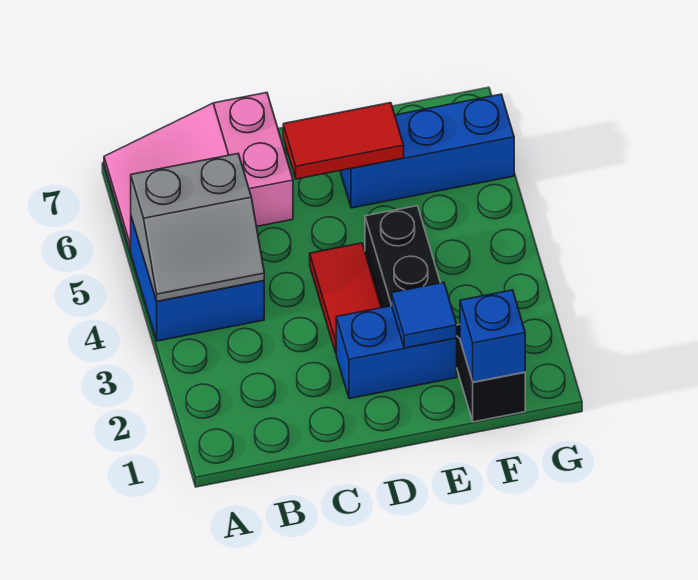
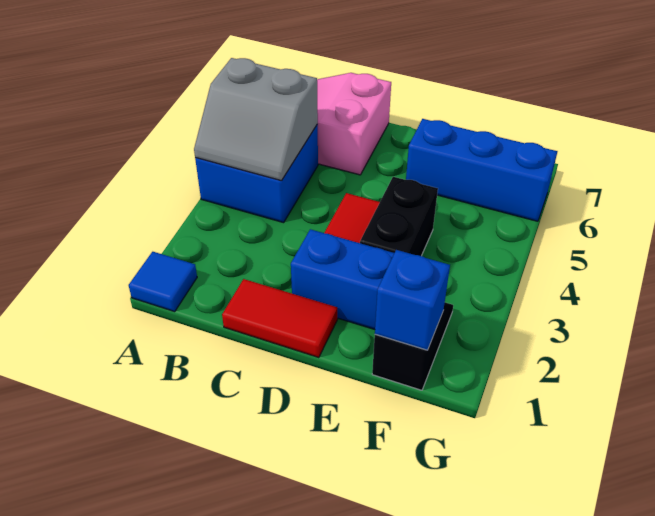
red 1x2 tile [283,103,404,179] -> red 1x2 tile moved to [222,279,337,357]
blue 1x1 tile [392,282,457,348] -> blue 1x1 tile moved to [129,252,197,312]

